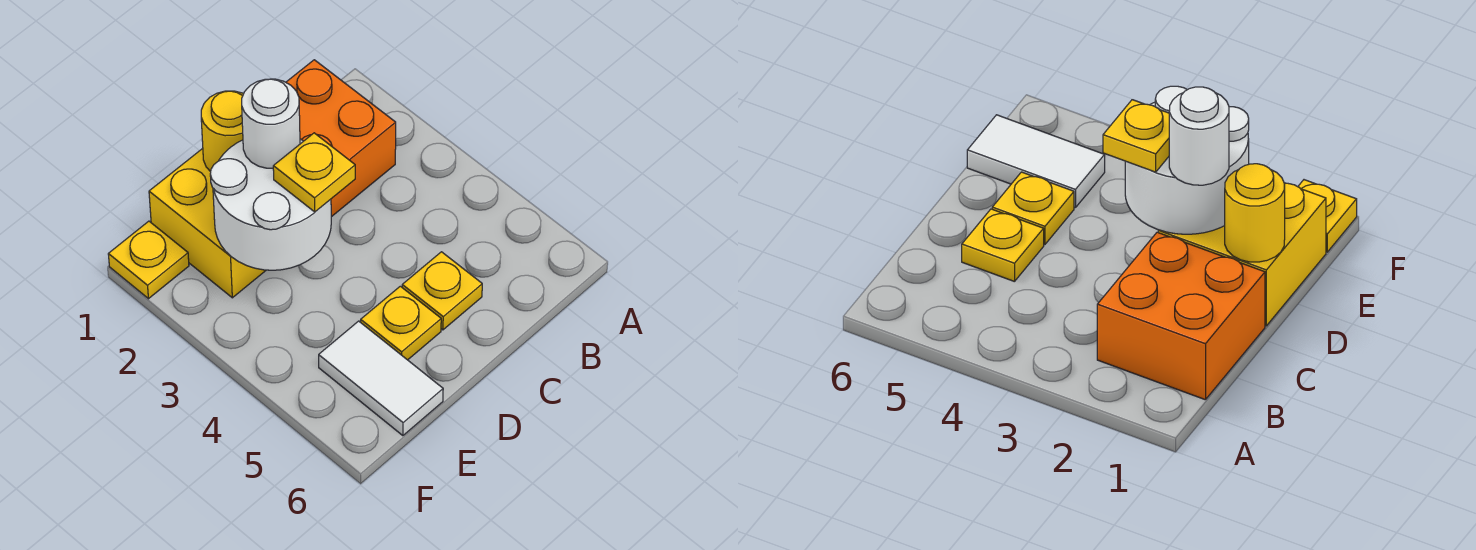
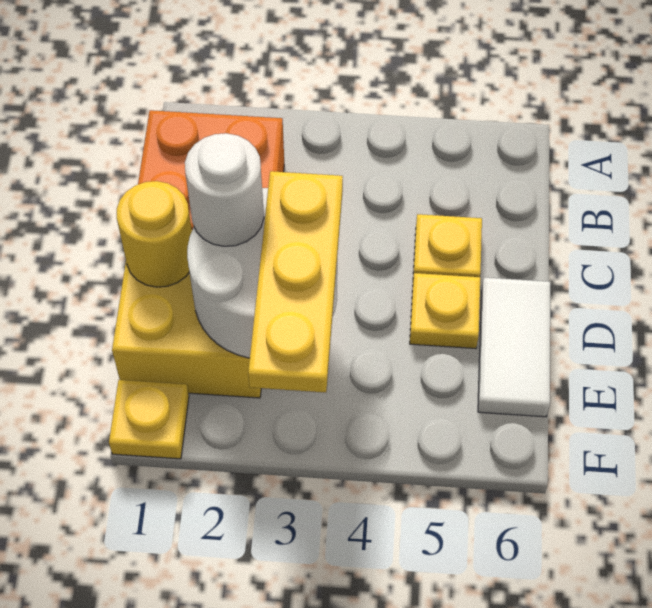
yellow 1x1 plate [273,133,355,212] -> yellow 1x3 plate [248,171,343,392]
white 1x2 tile [319,321,443,436] -> white 1x2 tile turned to [478,277,550,417]

